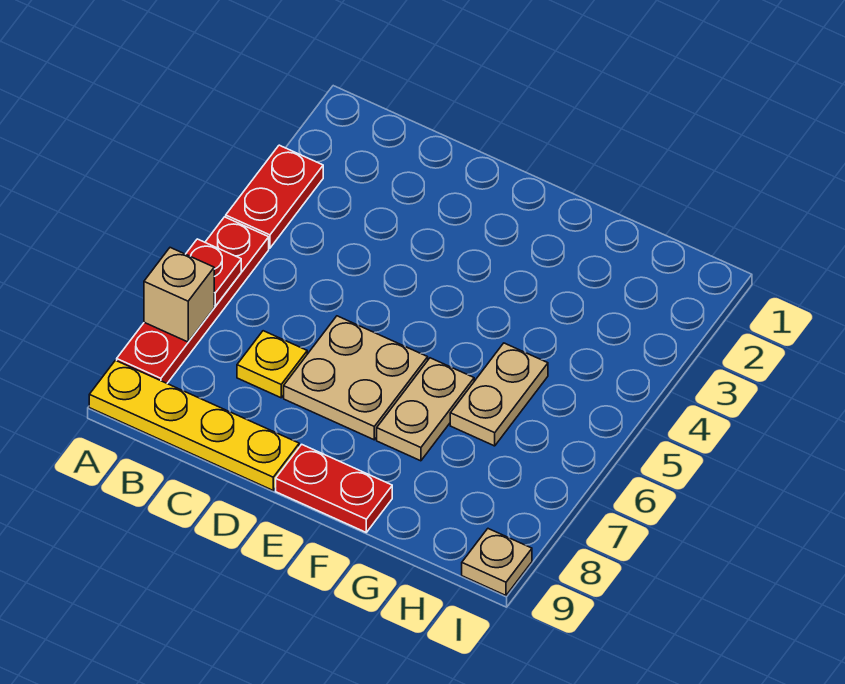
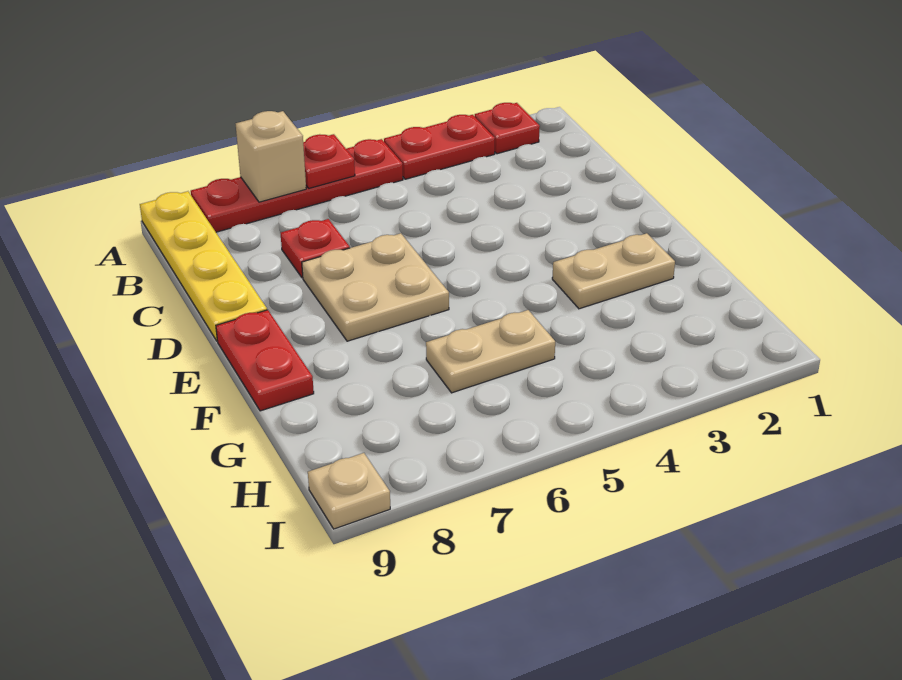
none -> red 1x1 plate [475,103,540,154]
yellow 1x1 plate [237,331,307,398] -> red 1x1 plate [280,219,350,278]
tan 1x2 plate [377,358,474,461] -> tan 1x2 plate moved to [552,233,675,309]

